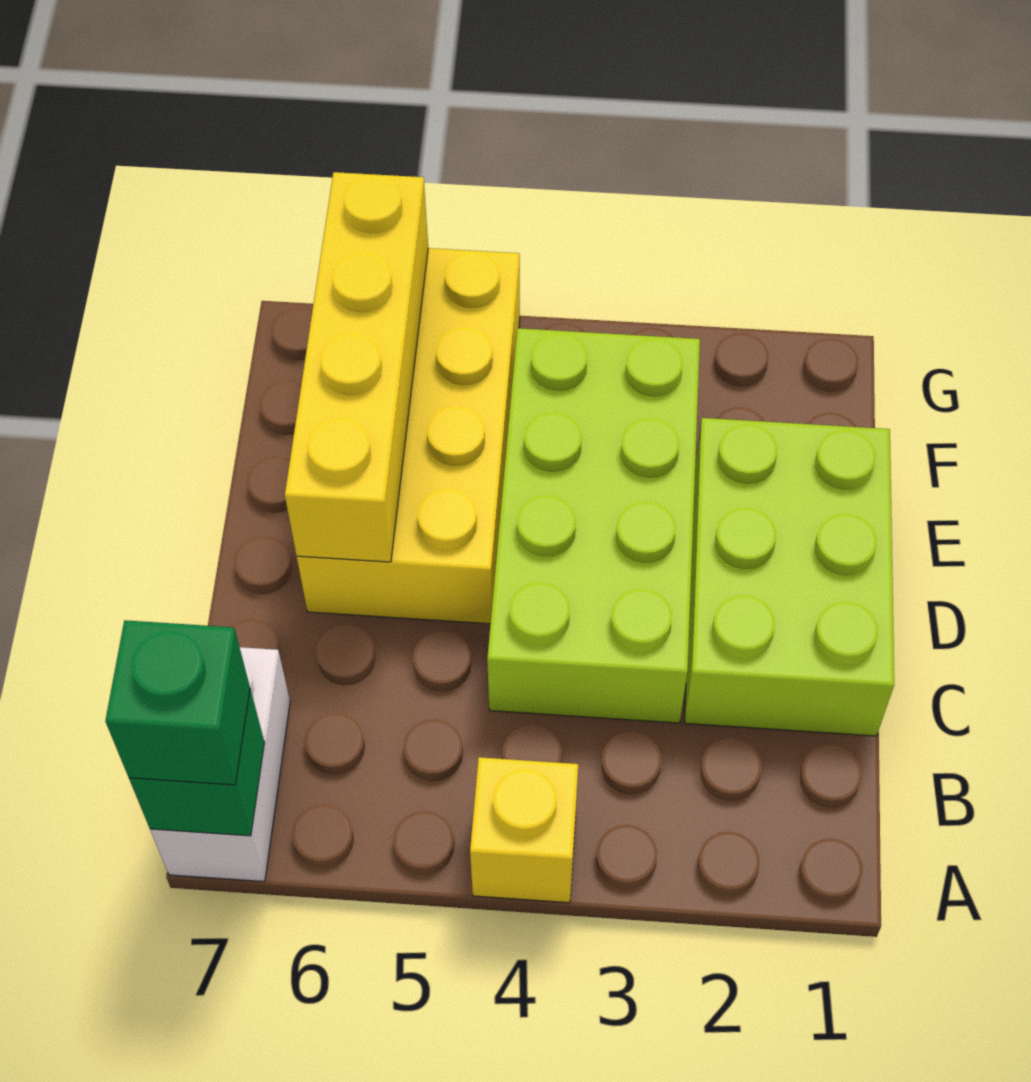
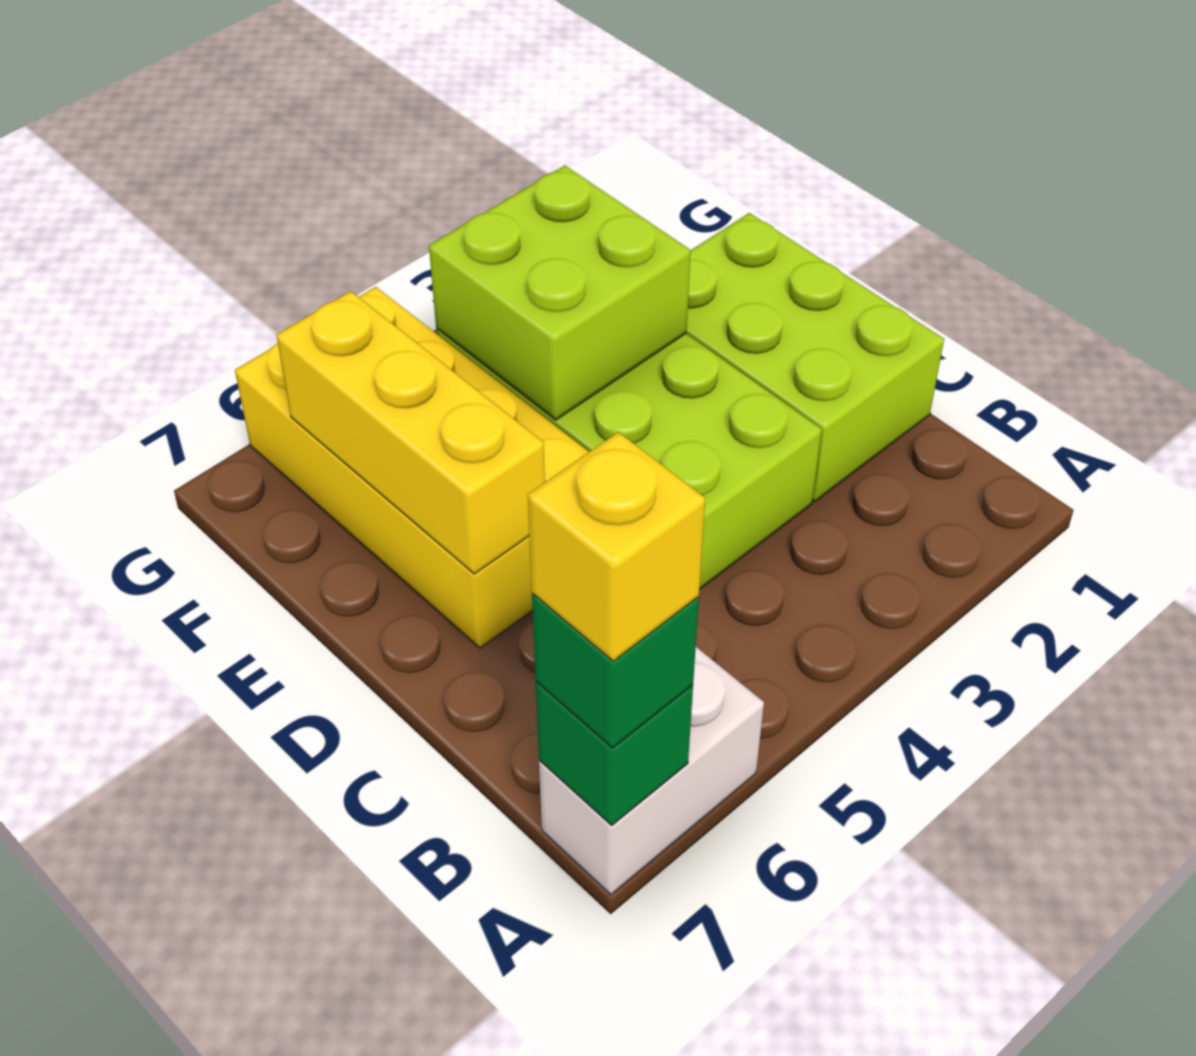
yellow 1x1 brick [470,757,578,903] -> yellow 1x1 brick moved to [528,432,705,661]
white 1x2 brick [150,647,290,882] -> white 1x2 brick turned to [539,647,764,895]
yellow 1x4 brick [285,172,428,562] -> yellow 1x3 brick [276,291,545,574]
none -> lime 2x2 brick [429,165,691,420]

